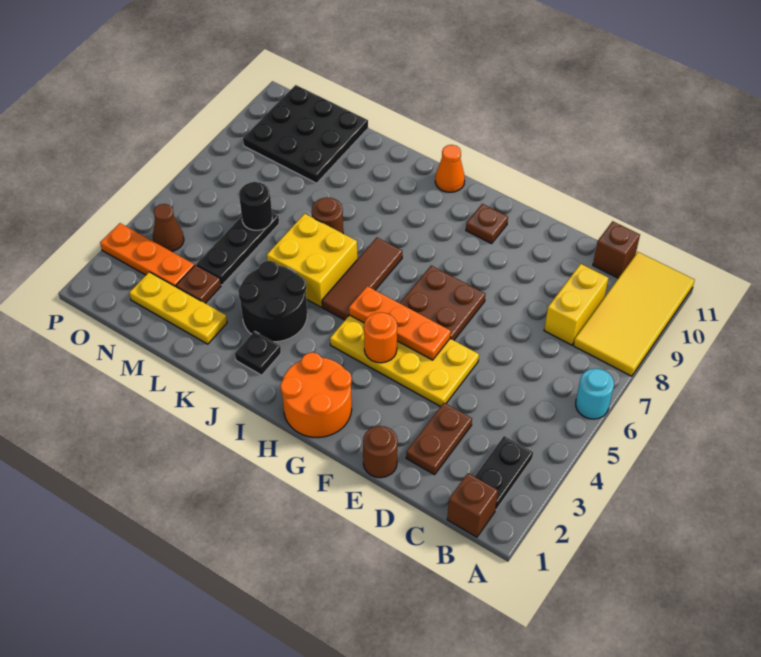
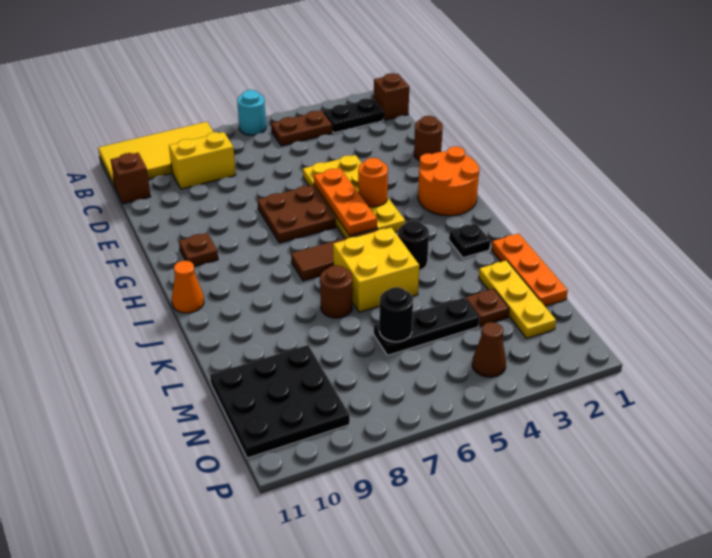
brown 1x2 plate [406,403,472,475] -> brown 1x2 plate moved to [271,111,332,146]
black 2x2 round brick [238,261,307,342] -> black 1x1 round brick [398,220,429,270]
orange 1x3 plate [100,223,194,287] -> orange 1x3 plate moved to [492,233,568,306]

